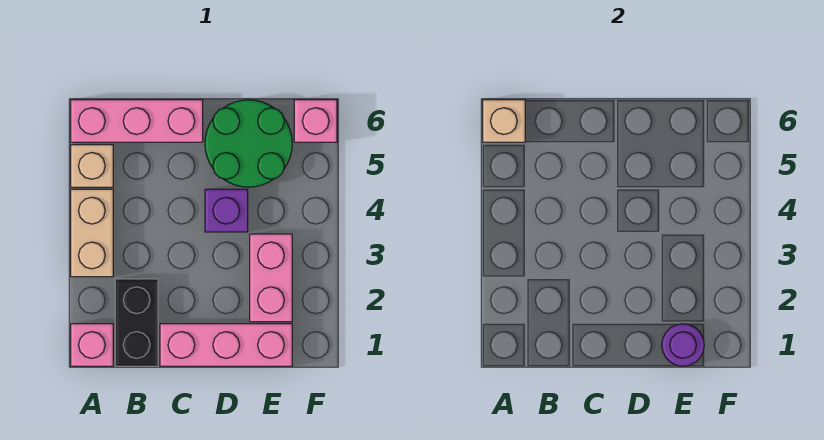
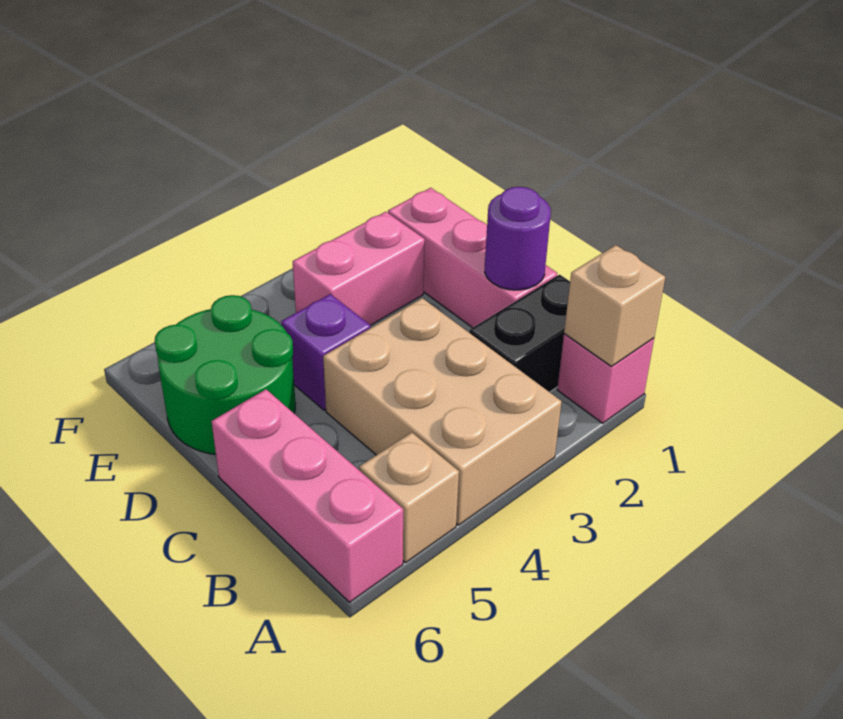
tan 1x2 brick [71,189,113,277] -> tan 2x3 brick [323,298,562,525]
tan 1x1 brick [483,100,525,142] -> tan 1x1 brick moved to [564,245,665,366]
purple 1x1 round brick [662,324,704,366] -> purple 1x1 round brick moved to [485,187,551,290]
pink 1x1 brick [294,100,337,142] -> none

